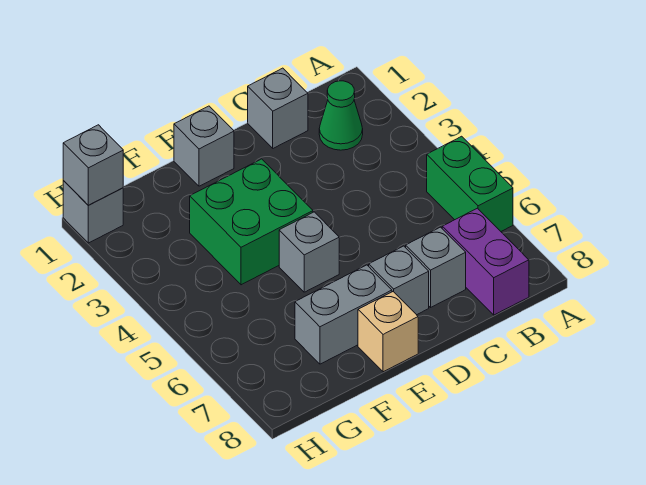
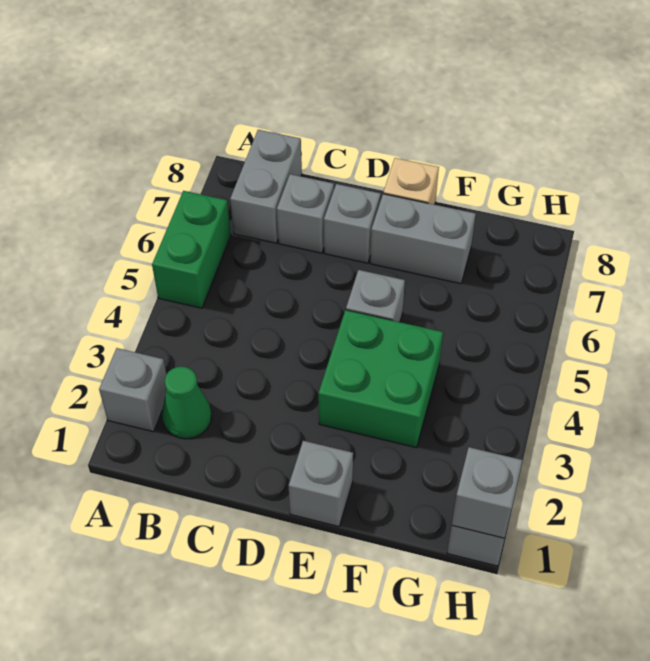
purple 1x2 brick [442,208,529,315] -> grey 1x2 brick [230,130,302,243]
grey 1x1 brick [248,68,308,148] -> grey 1x1 brick moved to [99,348,167,432]

